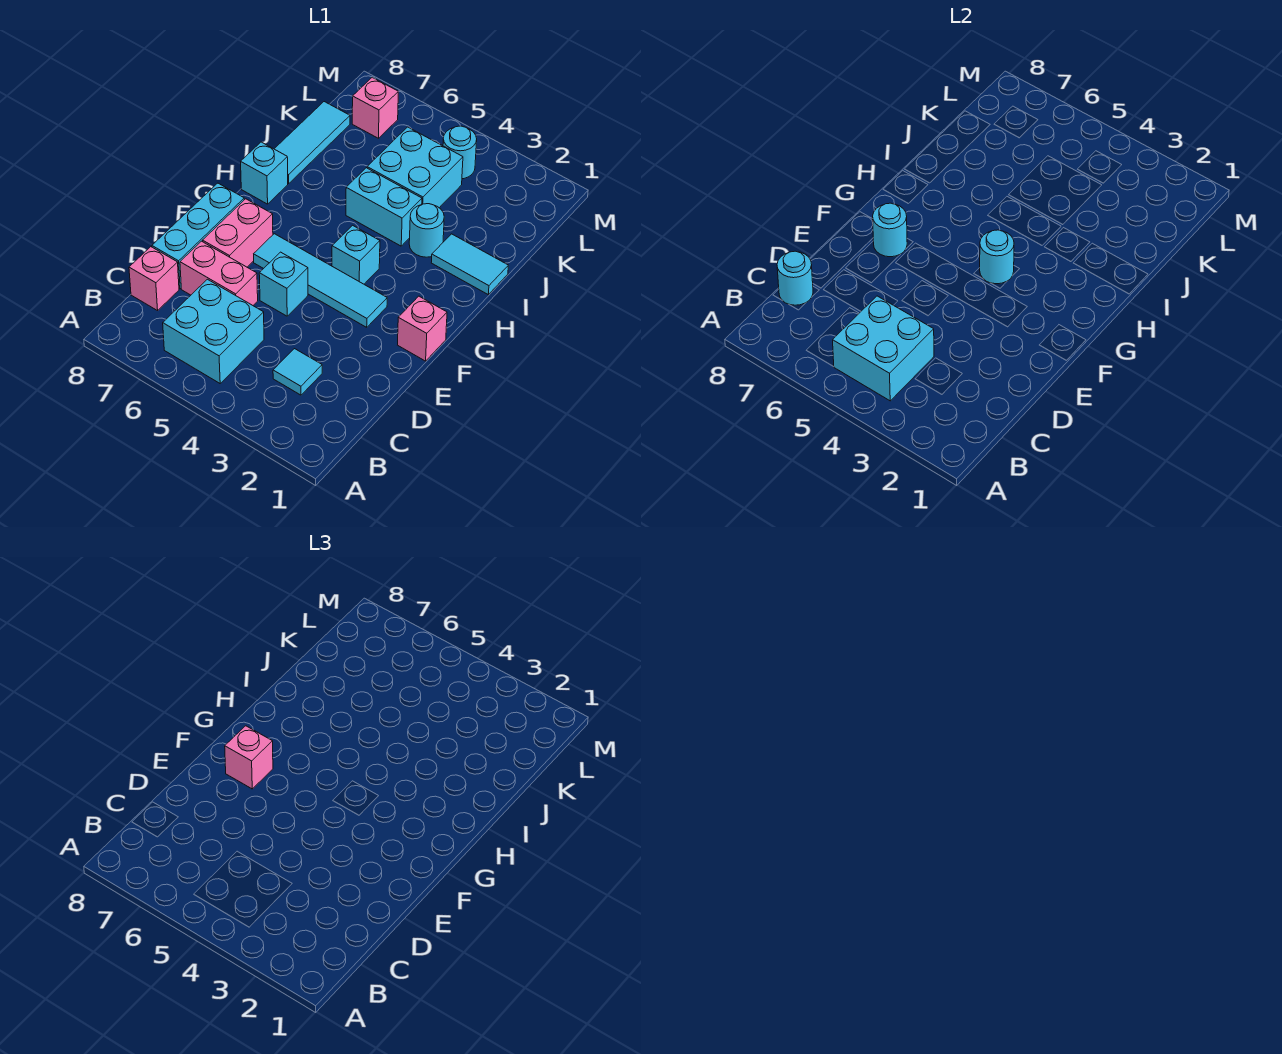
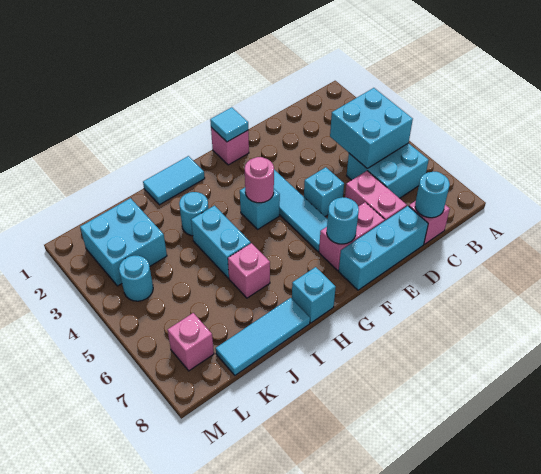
cyan 1x1 tile [273,349,322,395] -> cyan 1x1 tile moved to [210,107,248,142]
pink 1x1 brick [225,726,273,789] -> pink 1x1 brick moved to [228,243,270,298]
cyan 1x1 round brick [980,230,1014,284] -> pink 1x1 round brick [245,157,274,203]
cyan 1x2 tile [431,234,508,294] -> cyan 1x2 tile turned to [143,156,205,205]
cyan 2x2 brick [367,127,463,208] -> cyan 2x2 brick moved to [80,198,167,286]

